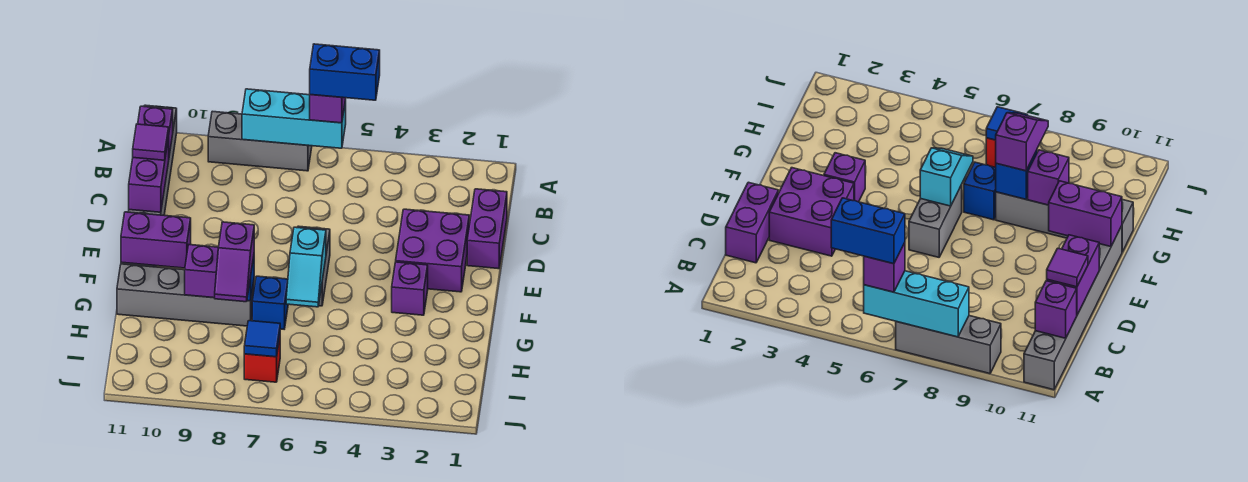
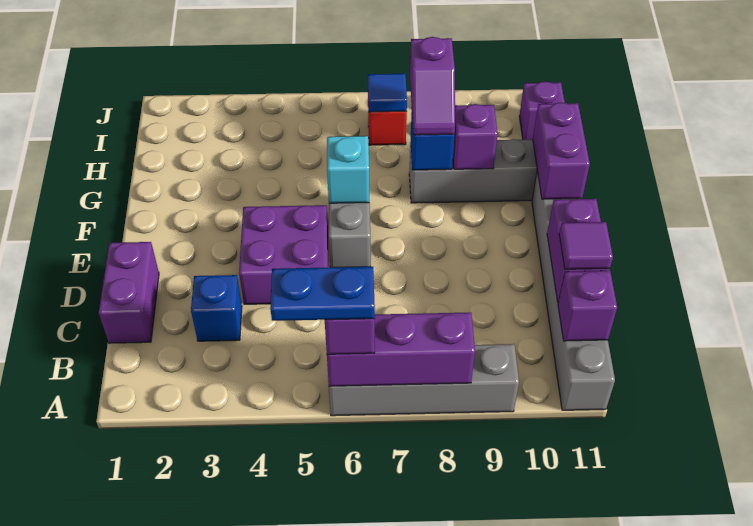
blue 1x2 brick [310,44,380,100] -> blue 1x2 plate [270,267,375,321]
cyan 1x3 brick [242,89,346,148] -> purple 1x3 brick [327,312,475,386]
grey 1x3 brick [208,111,312,171] -> grey 1x4 brick [329,344,519,416]
purple 2x2 brick [396,209,469,292] -> purple 2x2 brick moved to [239,205,328,304]
purple 1x1 brick [392,262,428,315] -> purple 1x1 brick moved to [519,81,565,140]
purple 1x2 brick [121,212,191,268] -> purple 1x2 brick turned to [533,102,590,199]
blue 1x1 brick [252,276,288,329] -> blue 1x1 brick moved to [191,275,242,341]
purple 1x2 slope [215,222,254,302] -> purple 1x2 slope turned to [410,37,455,135]

